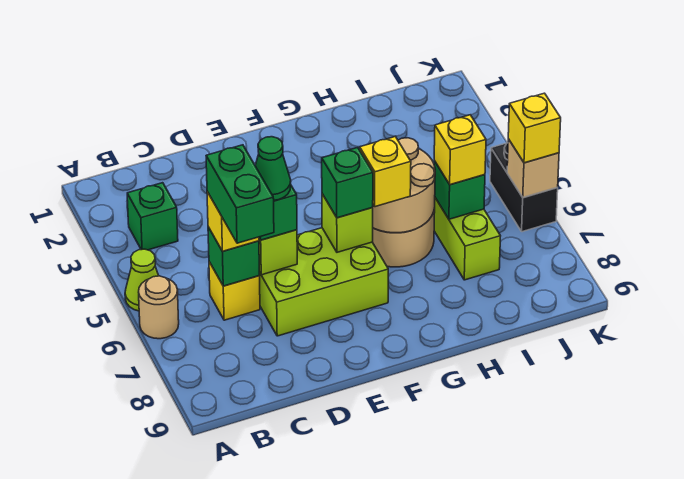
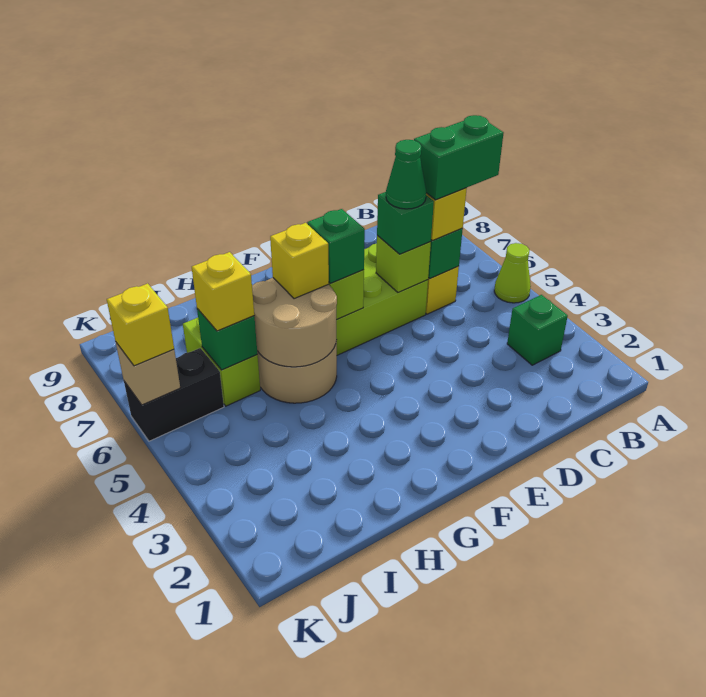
tan 1x1 round brick [139,276,179,339] -> none
green 1x2 brick [206,145,274,243] -> green 1x2 brick turned to [414,115,503,200]
black 1x2 brick [490,143,558,232] -> black 1x2 brick turned to [124,348,224,441]

